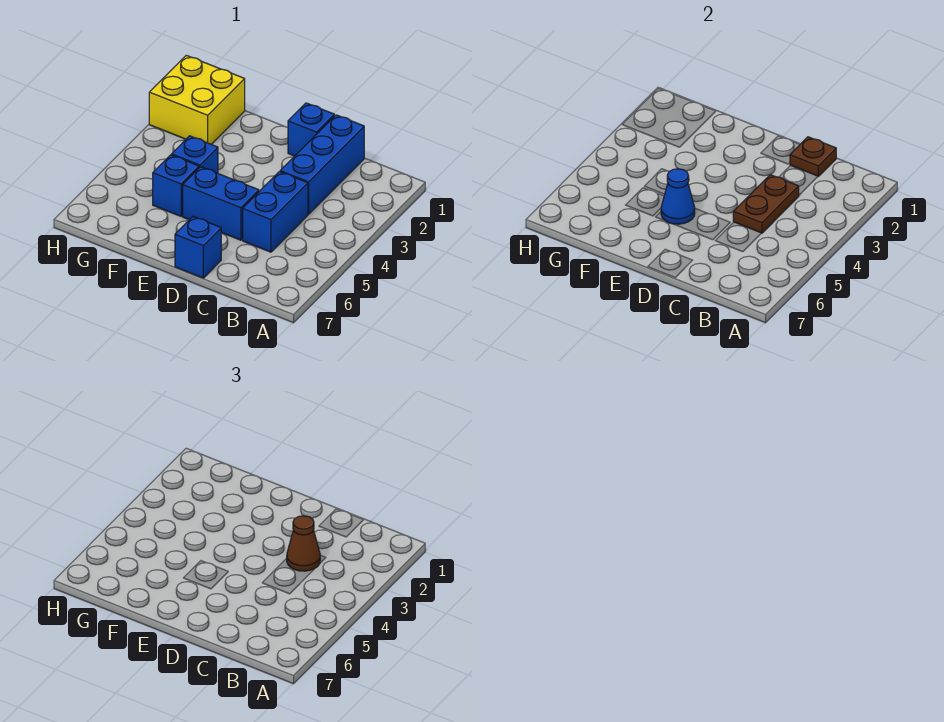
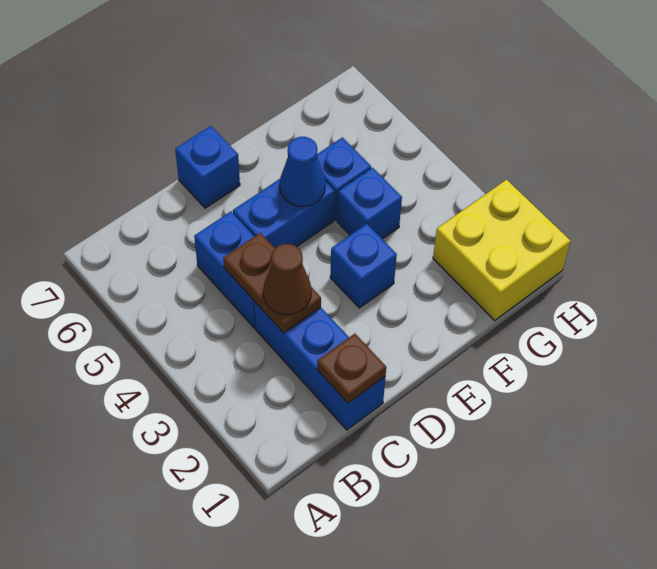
blue 1x1 brick [288,103,334,156] -> blue 1x1 brick moved to [330,224,397,308]

